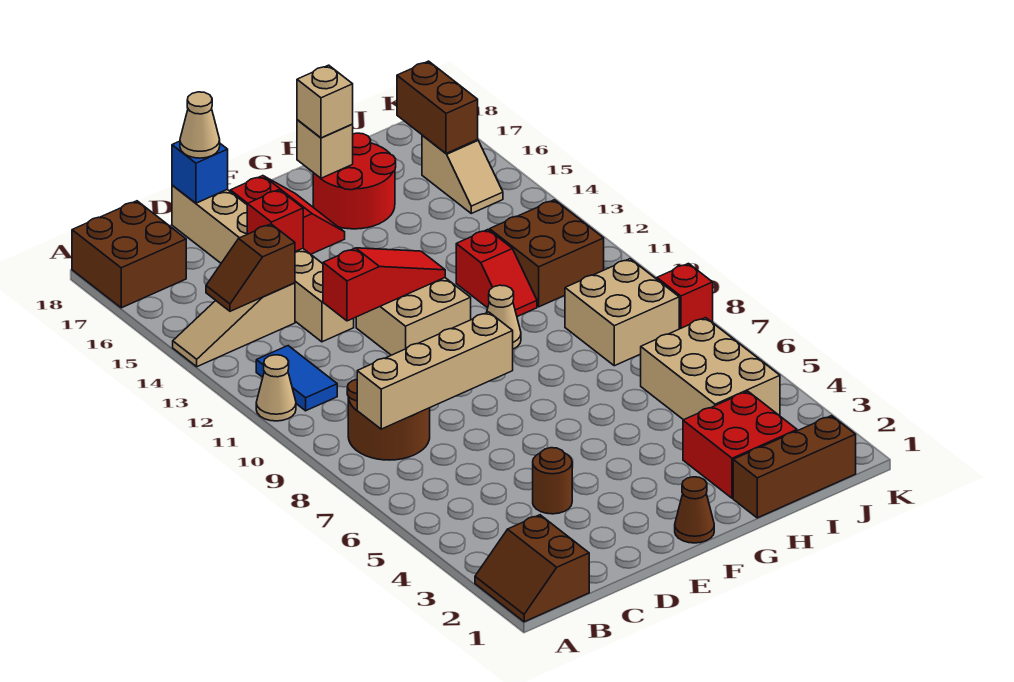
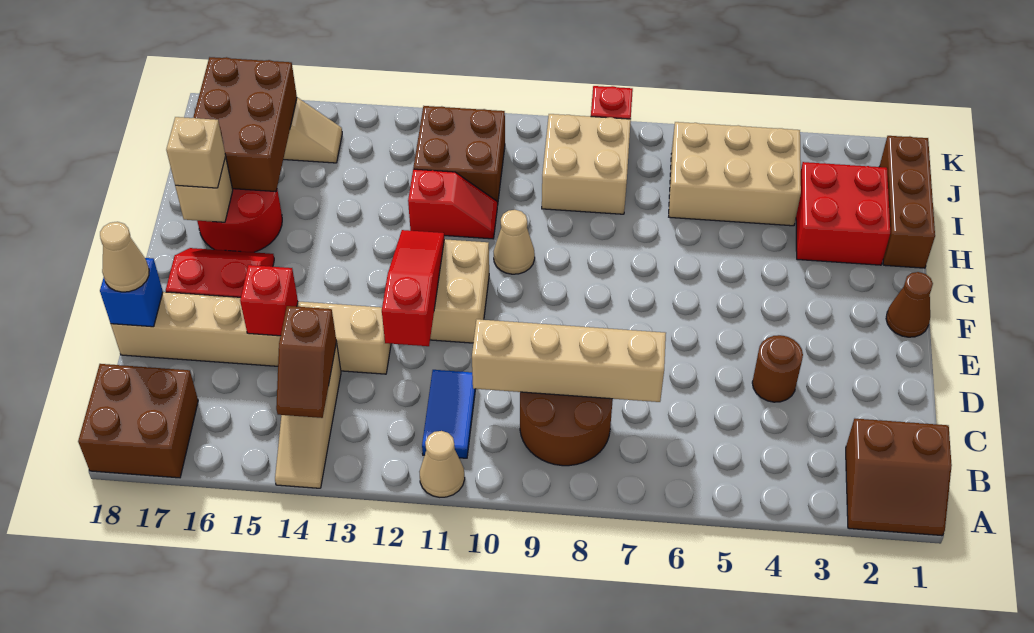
tan 1x4 brick [357,312,513,429] -> tan 1x4 brick turned to [472,319,666,402]
blue 1x2 tile [256,346,337,411] -> blue 1x2 tile turned to [422,370,475,458]
brown 1x2 brick [397,61,478,153] -> brown 2x3 brick [193,57,297,192]

